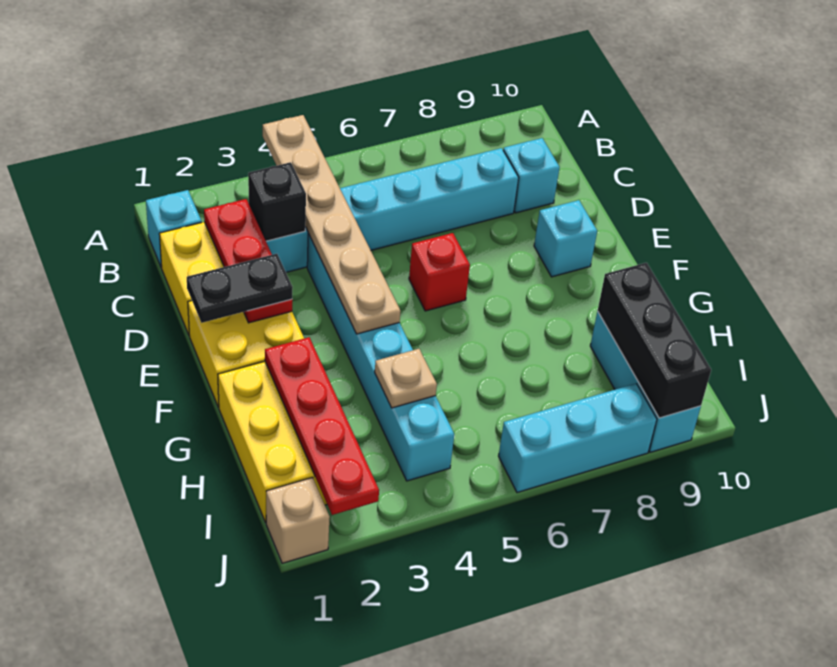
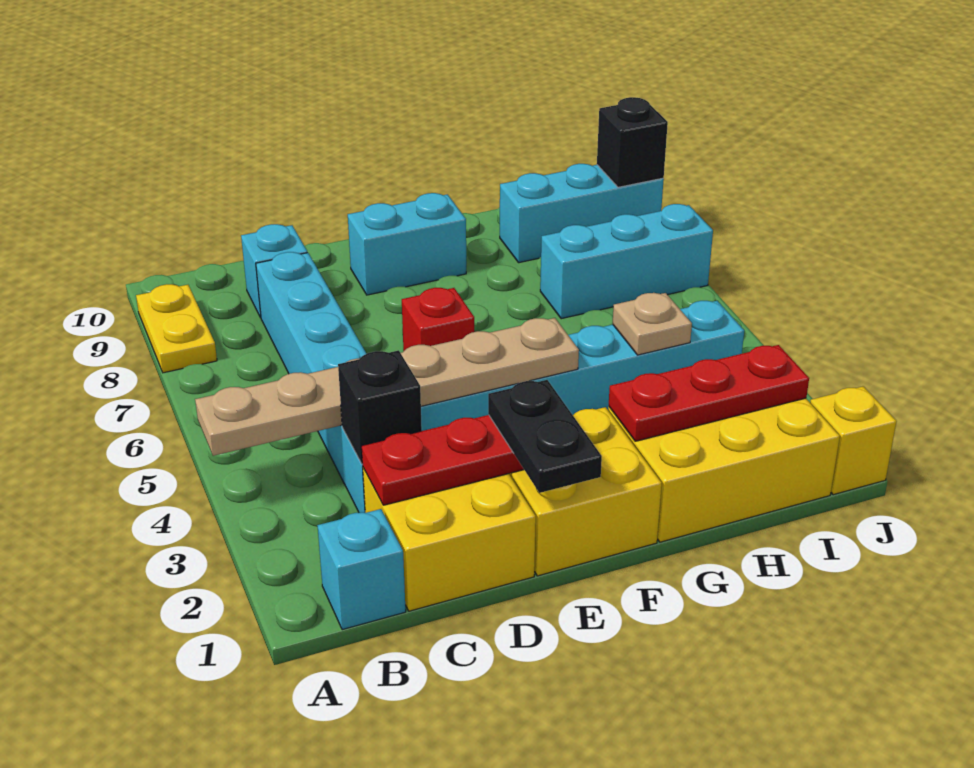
none -> yellow 1x2 plate [136,284,217,373]
cyan 1x1 brick [534,200,597,277] -> cyan 1x2 brick [348,193,466,295]
red 1x4 plate [265,337,379,515] -> red 1x3 plate [609,345,809,441]
black 1x3 brick [598,263,711,418] -> black 1x1 brick [597,97,668,187]
tan 1x1 brick [266,478,330,563] -> yellow 1x1 brick [810,386,897,495]
cyan 1x3 brick [499,384,657,493] -> cyan 1x3 brick turned to [540,204,713,319]

